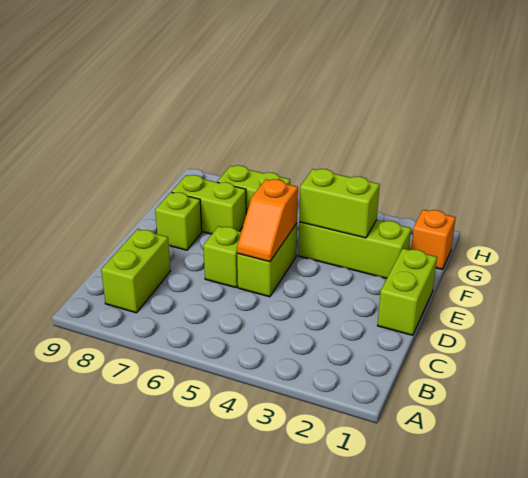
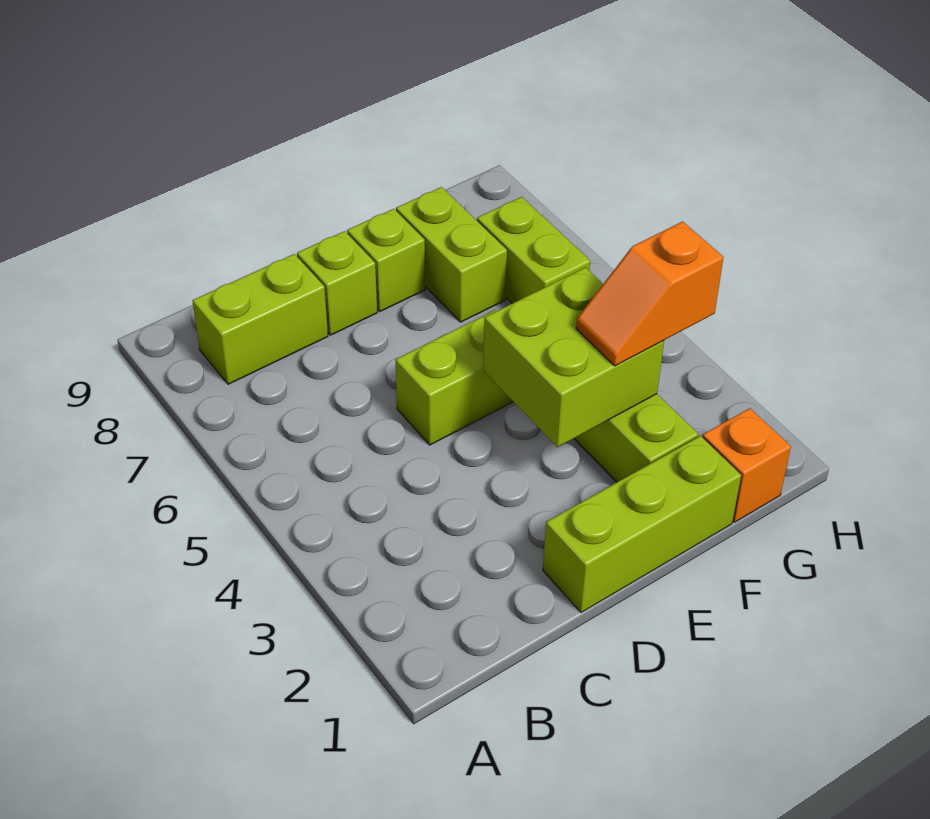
lime 1x2 brick [378,249,437,335] -> lime 1x3 brick [543,436,741,613]
orange 1x2 slope [237,179,298,262] -> orange 1x2 slope moved to [576,222,724,366]
lime 1x1 brick [203,226,241,288] -> lime 1x1 brick moved to [297,231,377,335]
lime 1x2 brick [299,169,380,238] -> lime 2x2 brick [483,267,664,447]

